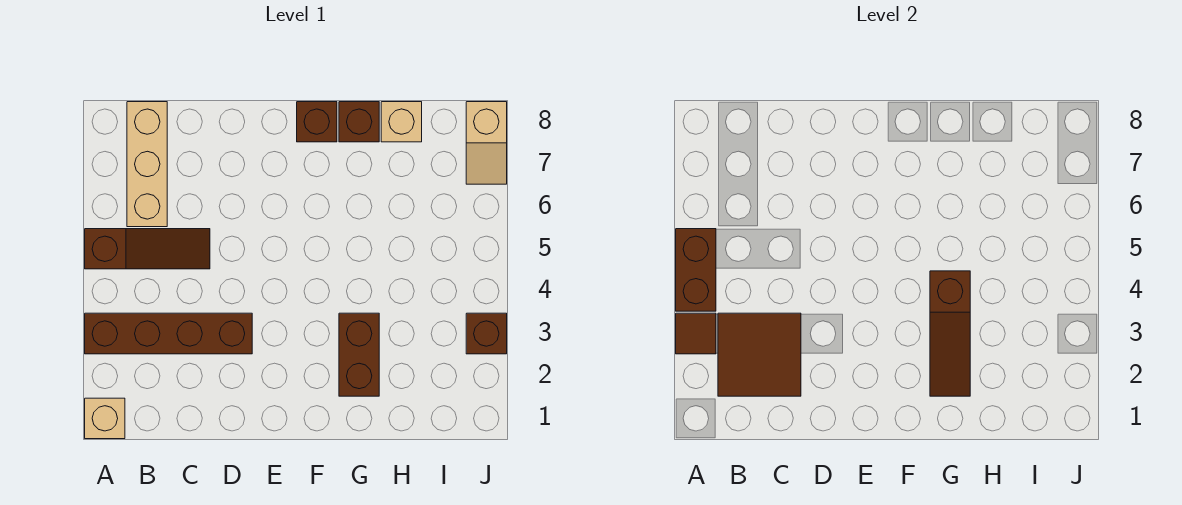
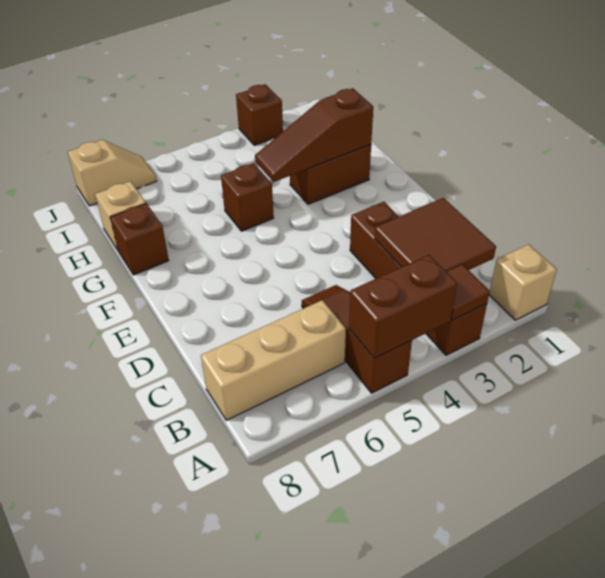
brown 1x1 brick [297,102,337,142] -> brown 1x1 brick moved to [221,163,274,231]
brown 1x3 slope [930,271,970,396] -> brown 1x3 slope turned to [255,88,373,182]

